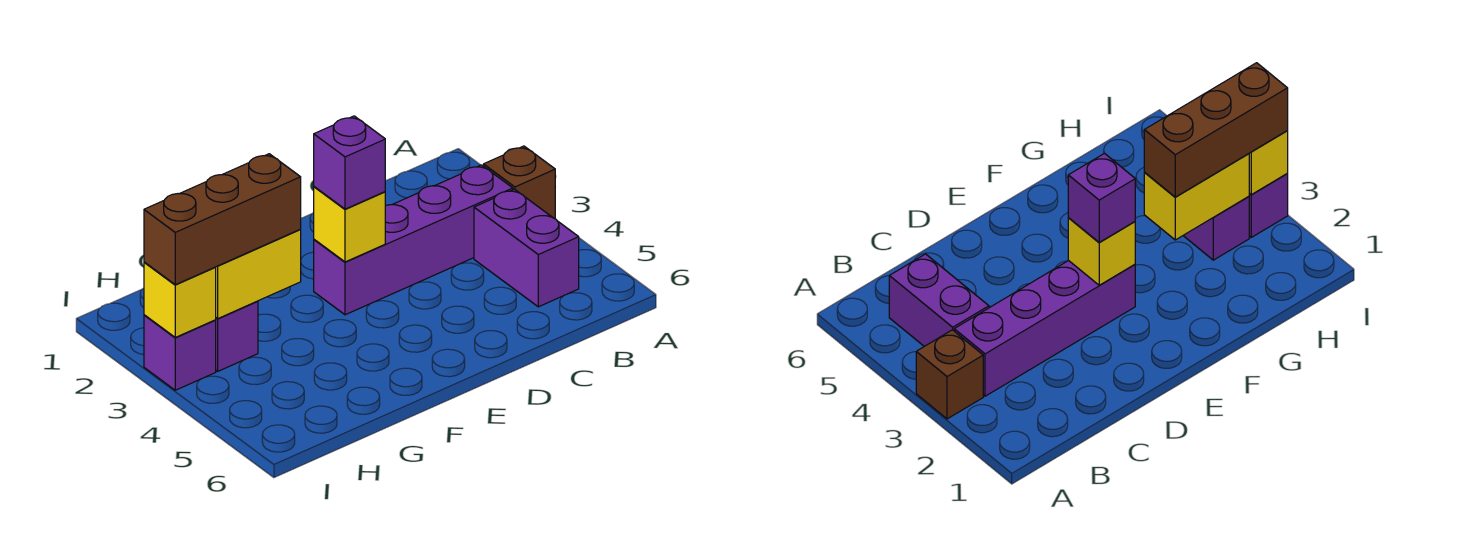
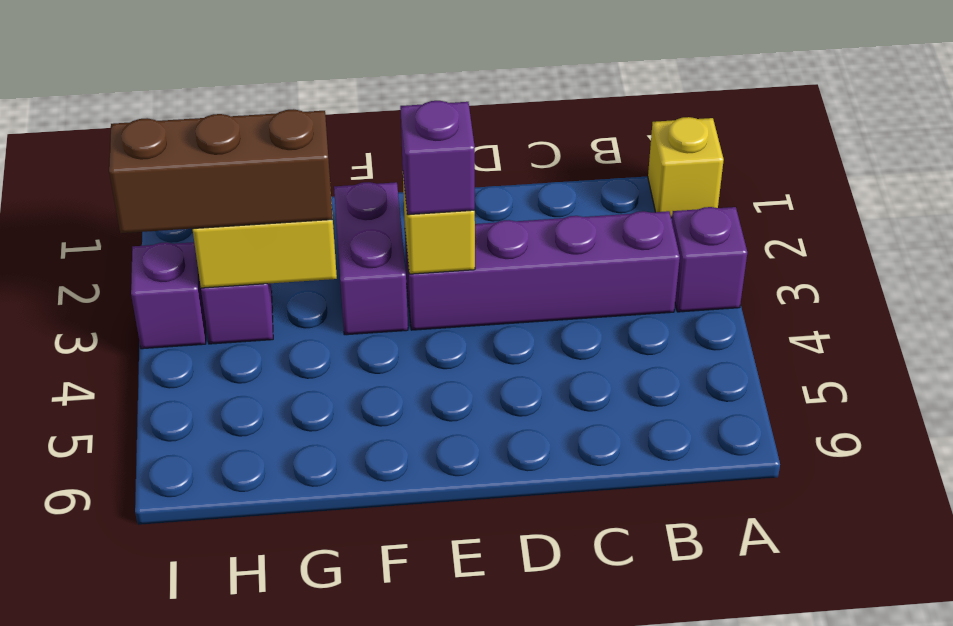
brown 1x1 brick [484,146,555,219] -> purple 1x1 brick [672,207,747,312]
purple 1x2 brick [474,189,579,307] -> purple 1x2 brick moved to [334,182,408,335]
yellow 1x1 brick [144,262,216,337] -> yellow 1x1 brick moved to [648,117,724,218]

